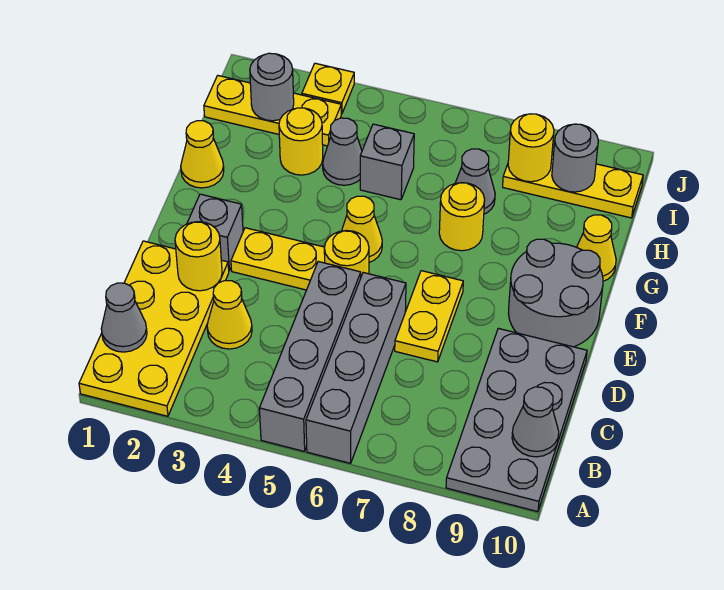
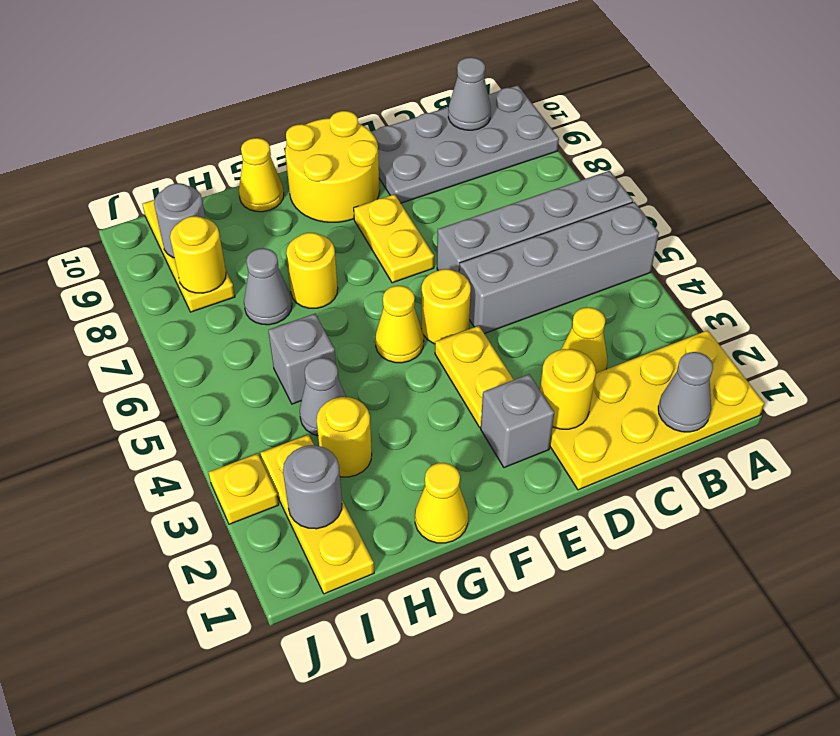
yellow 1x2 plate [395,271,463,362] -> yellow 1x2 plate turned to [354,194,434,283]
grey 2x2 round brick [508,239,603,347] -> yellow 2x2 round brick [285,111,380,222]

